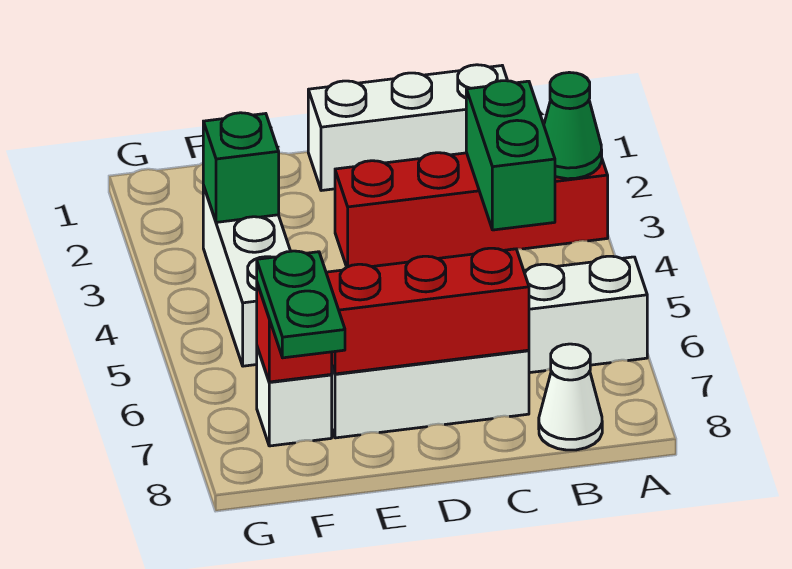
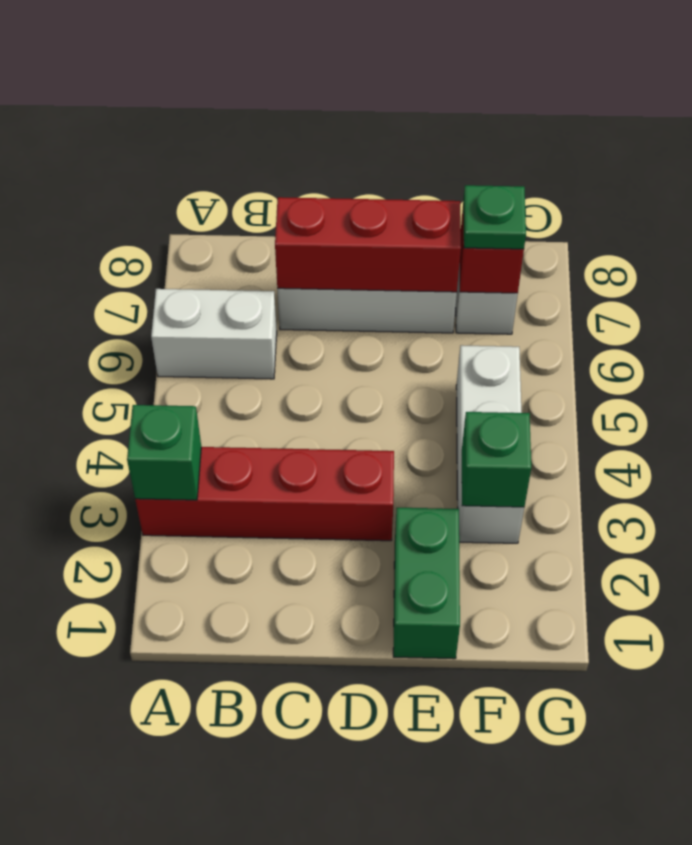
green 1x1 cone [544,72,602,179] -> green 1x1 brick [127,405,201,500]
white 1x3 brick [308,65,508,191] -> none
green 1x2 brick [466,81,555,230] -> green 1x2 brick moved to [393,508,460,659]
white 1x1 cone [539,344,602,450] -> none
green 1x2 plate [257,251,345,358] -> green 1x1 plate [463,185,526,249]

